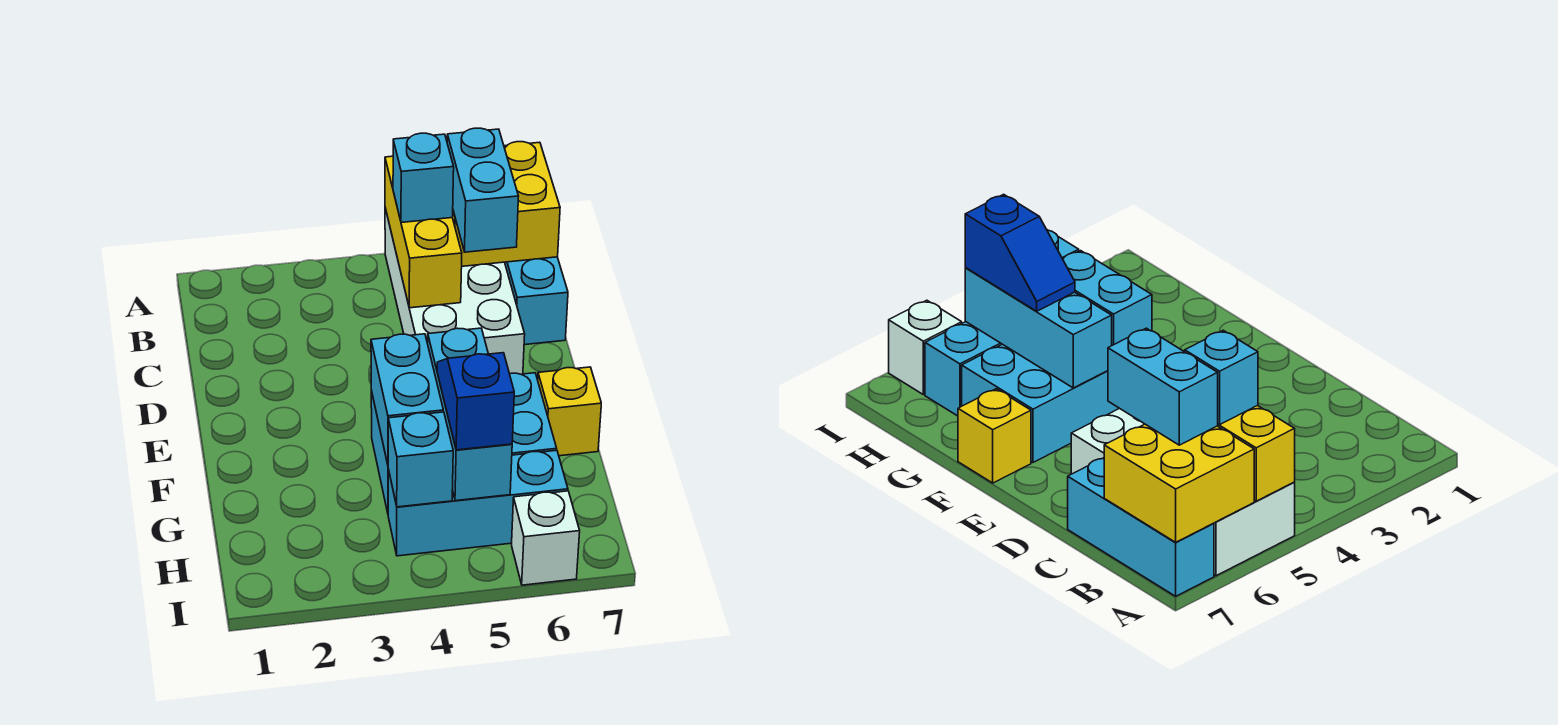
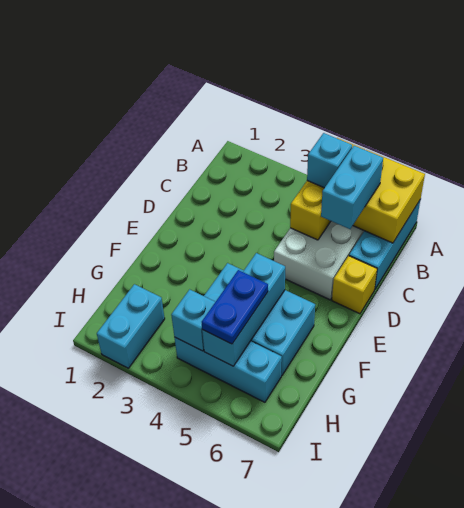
cyan 1x2 brick [371,334,443,464] -> cyan 1x2 brick moved to [97,284,165,368]
yellow 1x1 brick [538,367,601,456] -> yellow 1x1 brick moved to [332,256,377,314]
blue 1x2 slope [437,353,514,450] -> blue 1x2 plate [202,270,268,344]
white 1x1 brick [512,491,580,585] -> none

